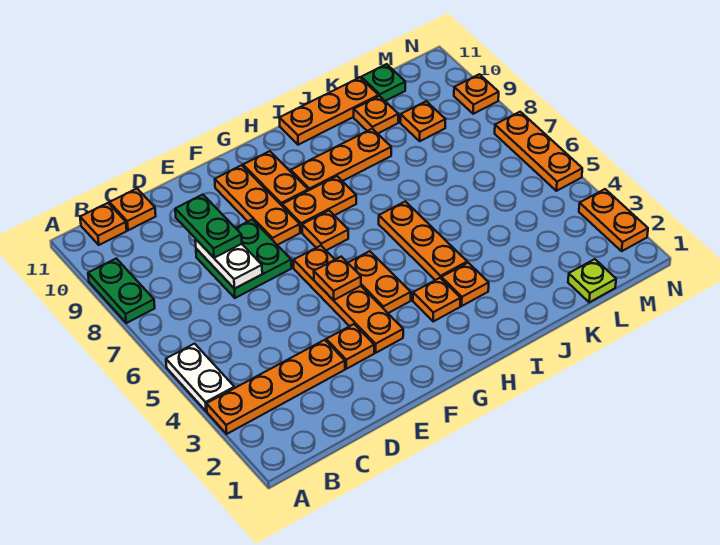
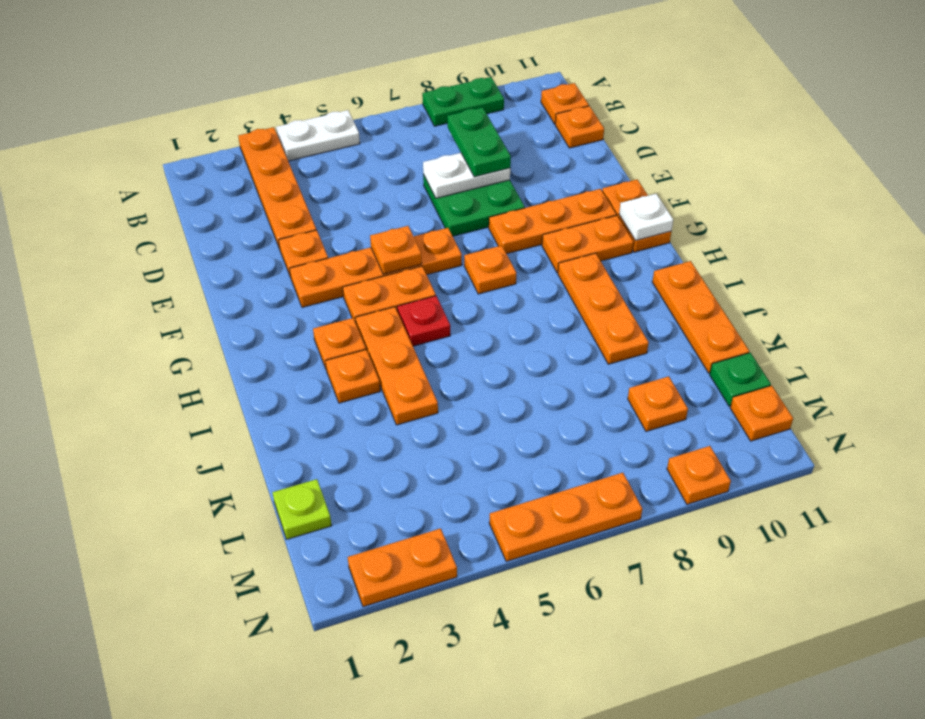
green 1x2 plate [175,195,242,258] -> green 1x2 plate turned to [447,107,511,177]
orange 1x2 plate [282,176,356,232] -> orange 1x2 plate moved to [602,179,671,252]
none -> white 1x1 plate [619,194,673,241]
none -> red 1x1 plate [397,296,450,346]
orange 1x3 plate [379,201,467,280] -> orange 1x3 plate turned to [355,307,438,425]
orange 1x1 plate [354,96,398,134] -> orange 1x1 plate moved to [730,386,793,441]

